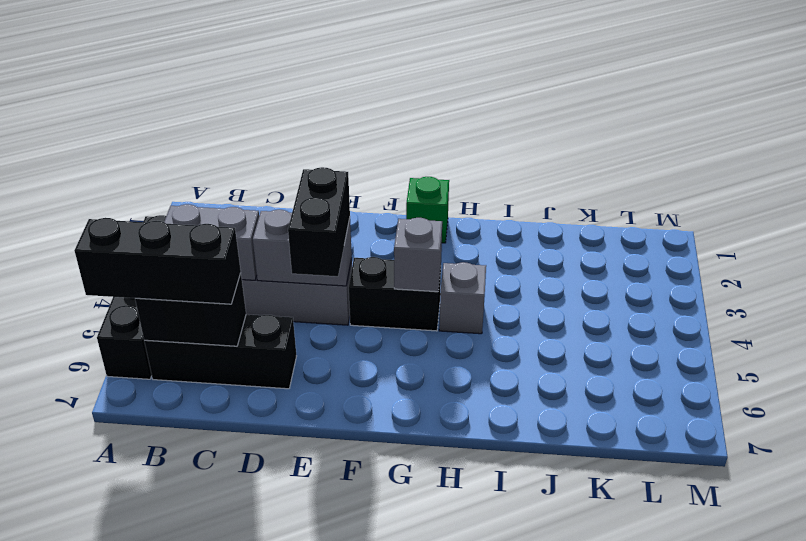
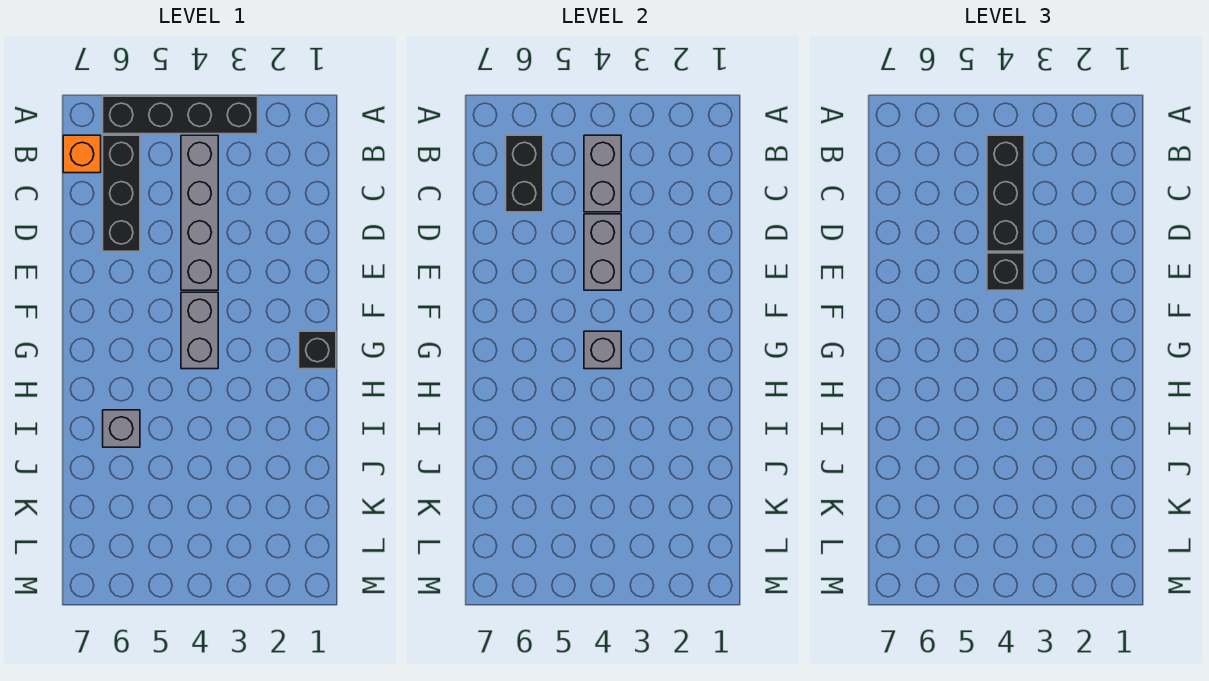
black 1x3 brick [74,218,241,304] -> black 1x3 brick moved to [987,135,1024,251]
none -> orange 1x1 brick [63,135,101,173]
black 1x2 brick [288,167,350,276] -> black 1x1 brick [987,253,1024,290]
black 1x2 brick [349,257,441,331] -> grey 1x2 brick [181,292,218,369]
green 1x1 brick [406,177,449,243] -> black 1x1 brick [299,331,336,369]
grey 1x1 brick [439,262,486,334] -> grey 1x1 brick moved to [103,410,140,447]

